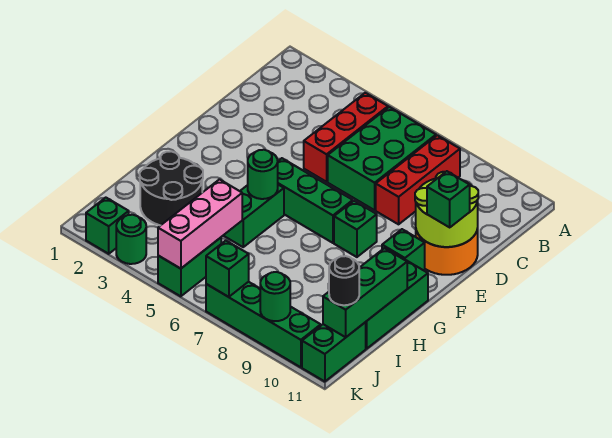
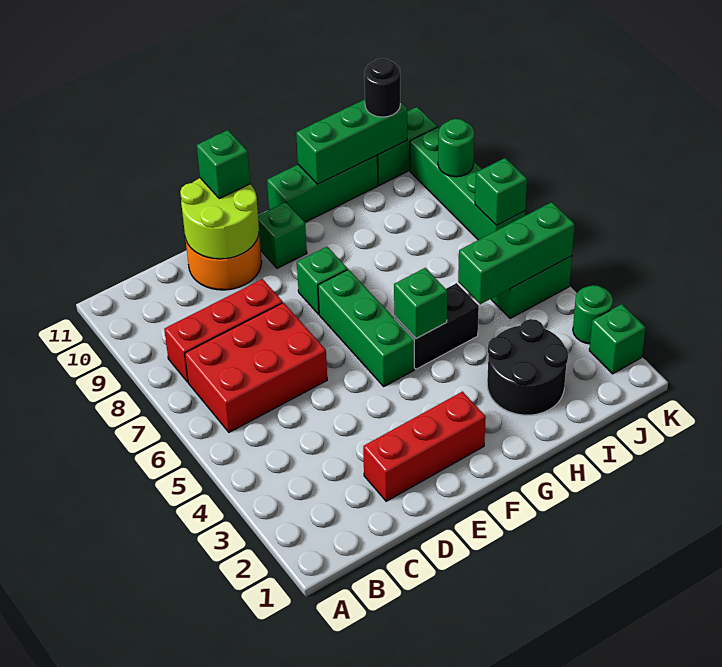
red 1x3 brick [304,93,388,182] -> red 1x3 brick moved to [363,392,486,501]
green 2x3 brick [328,107,436,210] -> red 2x3 brick [185,303,327,432]
green 1x2 brick [223,185,284,247] -> black 1x2 brick [394,283,479,369]
green 1x1 round brick [248,150,278,199] -> green 1x1 brick [394,268,447,339]
pink 1x3 brick [158,179,242,269] -> green 1x3 brick [458,202,575,304]

